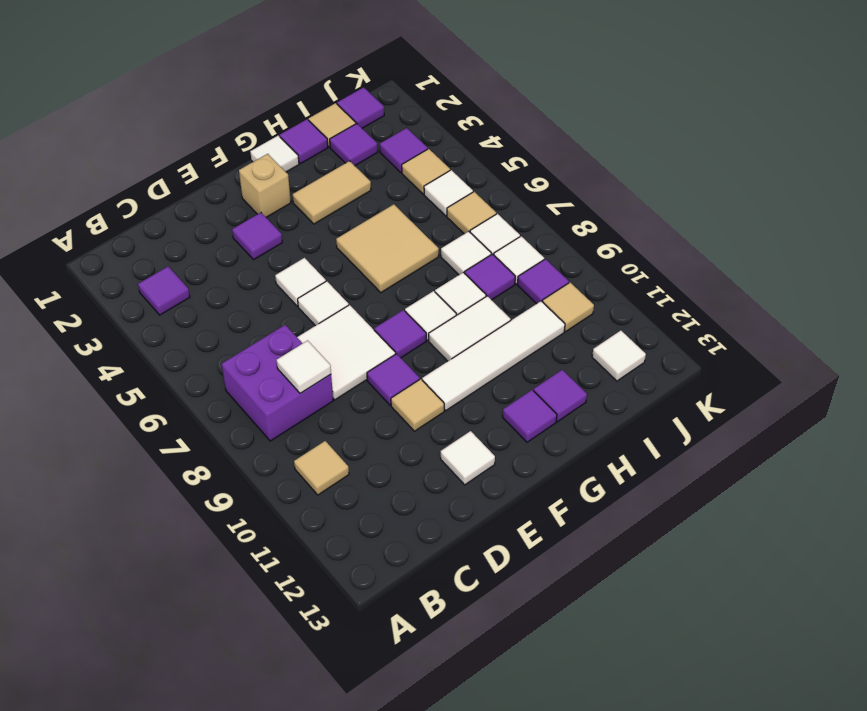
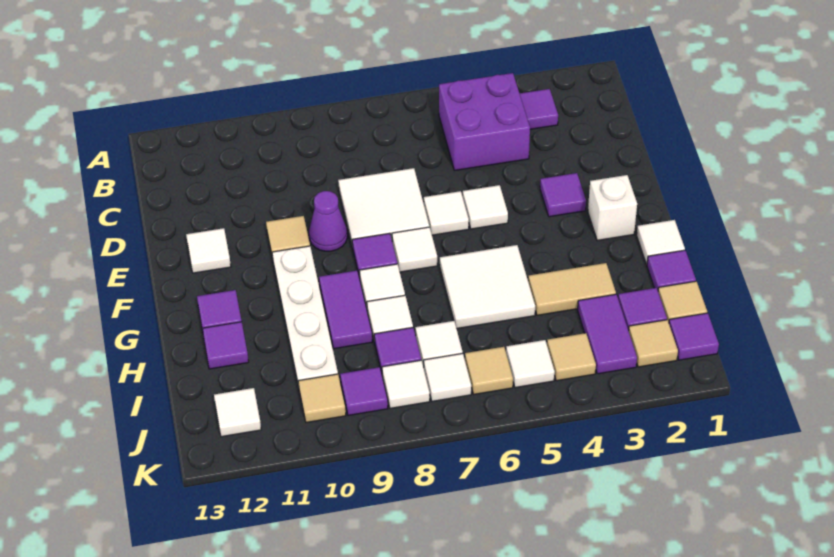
purple 2x2 brick [222,325,333,441] -> purple 2x2 brick moved to [439,73,530,171]
tan 1x1 tile [294,441,349,495] -> tan 1x1 tile moved to [628,320,678,367]
white 1x1 tile [277,341,331,393] -> white 1x1 tile moved to [392,227,437,272]
purple 1x1 tile [367,354,420,405] -> purple 1x1 cone [309,191,347,251]
tan 1x1 brick [239,154,291,217] -> white 1x1 brick [588,175,637,240]
white 1x4 tile [422,301,565,411] -> white 1x4 plate [272,246,338,387]
tan 1x2 tile [292,161,371,224] -> tan 1x2 tile turned to [528,263,616,315]
tan 2x2 tile [336,204,439,293] -> white 2x2 tile [440,245,535,329]
white 1x2 tile [429,296,511,361] -> purple 1x2 tile [319,270,372,349]
purple 1x1 tile [380,128,428,173] -> purple 1x2 tile [578,294,637,374]

